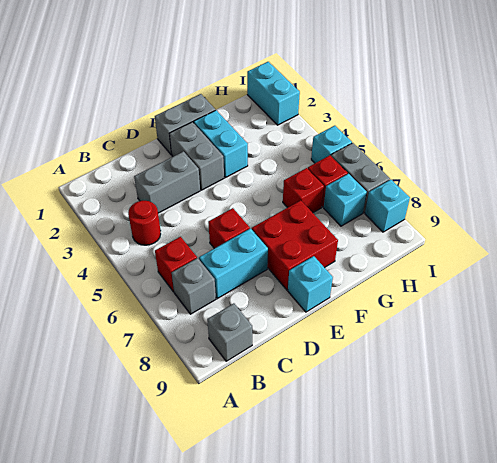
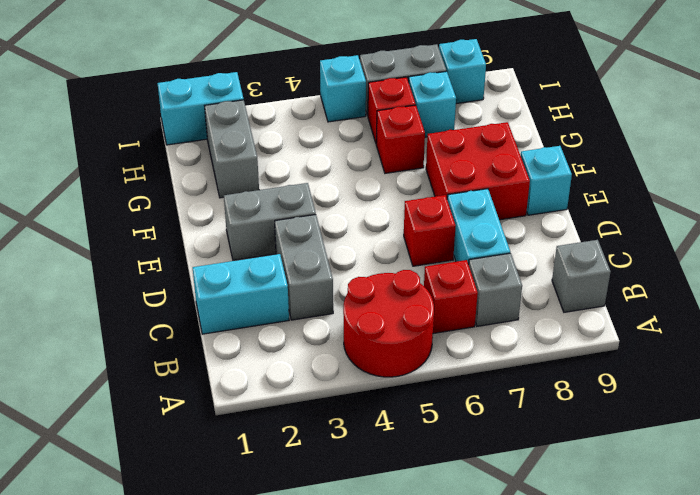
red 1x1 round brick [128,201,161,245] -> red 2x2 round brick [343,270,434,377]
grey 1x2 brick [155,94,215,155] -> grey 1x2 brick moved to [205,100,259,198]
cyan 1x2 brick [194,110,248,178] -> cyan 1x2 brick moved to [193,254,289,334]

